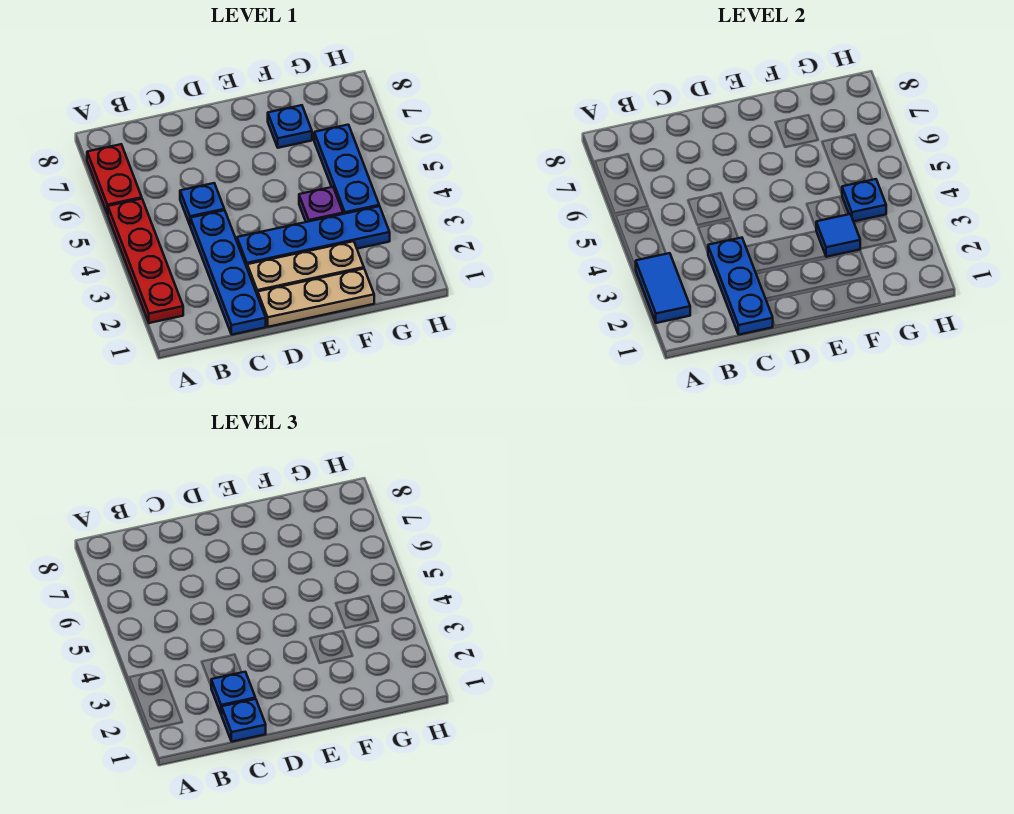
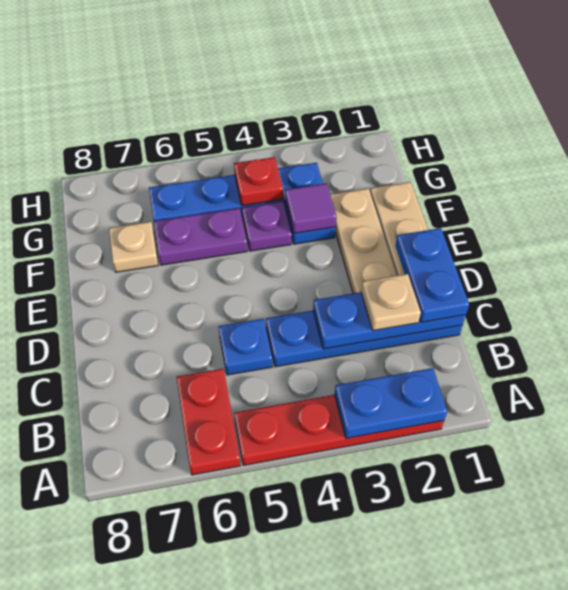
blue 1x2 tile [636,253,690,323] -> blue 1x2 plate [335,368,447,438]
red 1x2 plate [87,144,142,214] -> red 1x2 plate turned to [177,369,241,475]
blue 1x1 plate [222,699,266,742] -> blue 1x2 plate [396,228,469,322]
blue 1x1 plate [211,672,255,714] -> tan 1x1 plate [361,274,421,331]
blue 1x4 plate [237,206,390,267] -> blue 1x2 plate [278,163,336,244]
blue 1x1 tile [816,214,860,257] -> purple 1x1 tile [285,183,336,233]
none -> purple 1x2 plate [154,208,248,265]
blue 1x1 plate [268,105,312,148] -> tan 1x1 plate [109,222,158,272]
blue 1x1 plate [842,179,886,221] -> red 1x1 plate [234,157,283,206]

